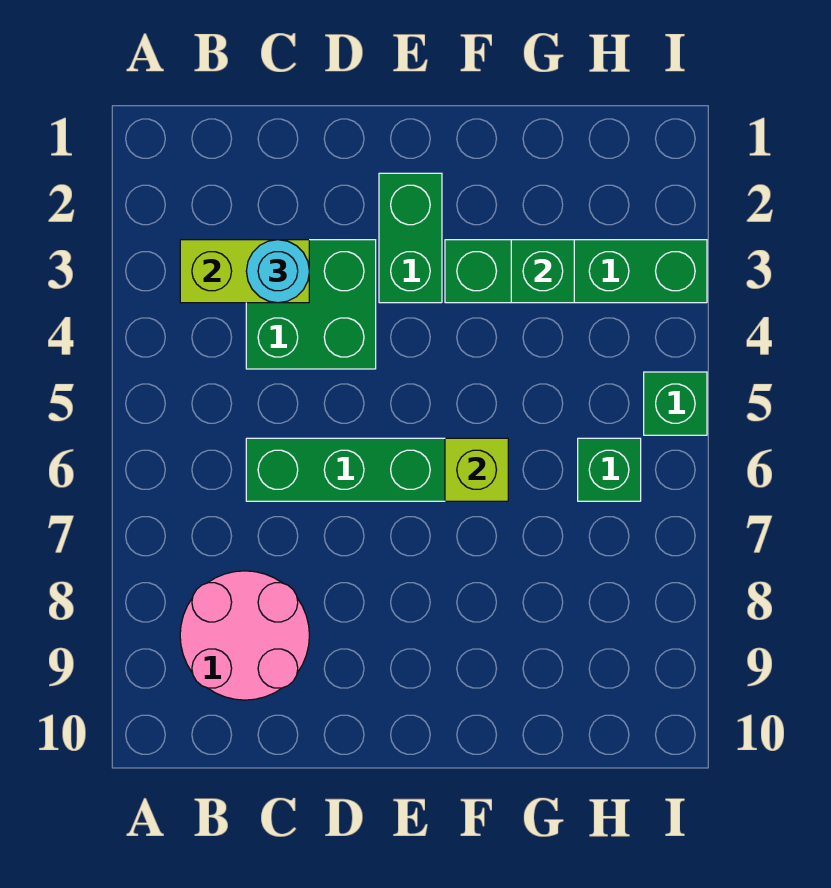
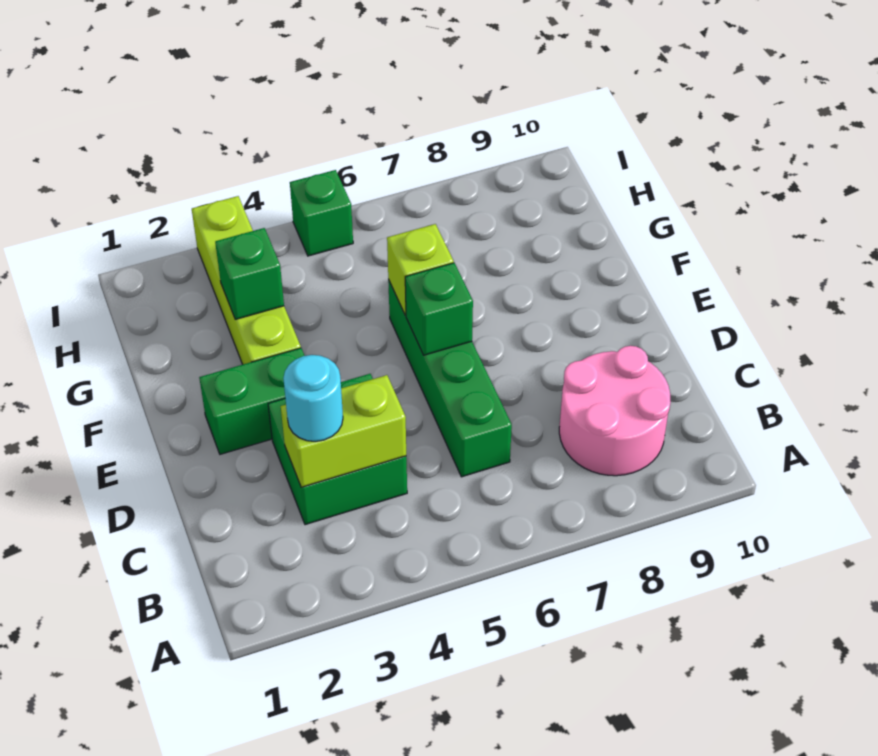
lime 1x2 brick [180,240,309,303] -> lime 1x2 brick turned to [281,375,406,487]
green 1x4 brick [445,240,707,303] -> lime 1x4 brick [192,196,301,364]
green 1x1 brick [578,438,641,501] -> green 1x1 brick moved to [405,263,473,355]

